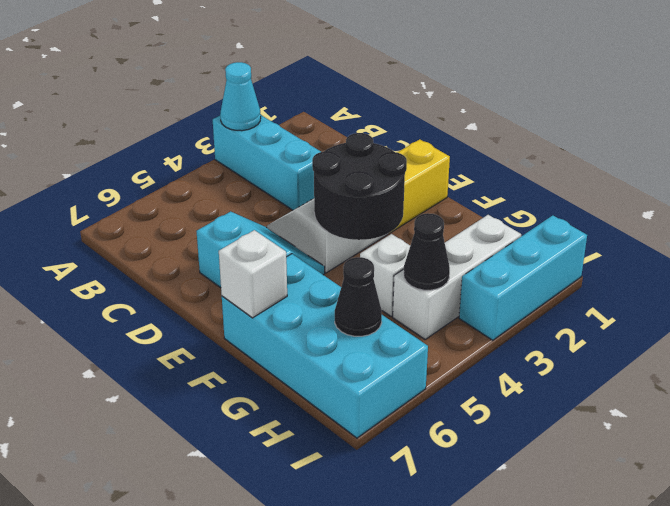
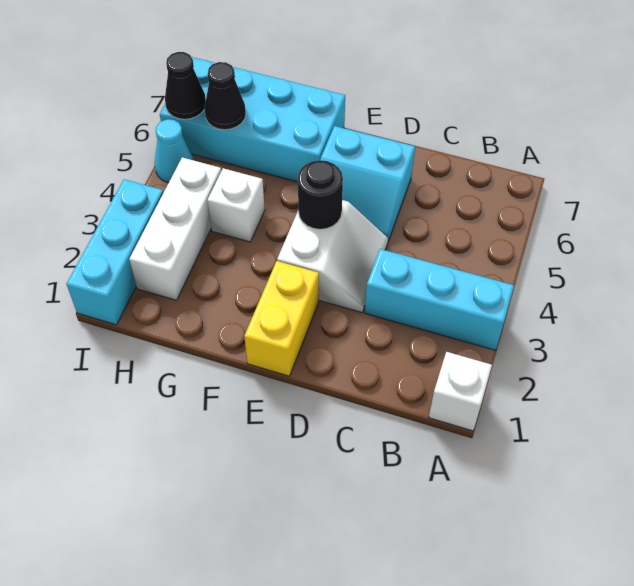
cyan 1x1 cone [220,62,261,131] -> cyan 1x1 cone moved to [155,119,194,183]
black 2x2 round brick [312,133,407,240] -> black 1x1 round brick [298,160,343,229]
white 1x1 brick [219,230,287,318] -> white 1x1 brick moved to [429,352,492,431]
black 1x1 cone [404,213,450,290] -> black 1x1 cone moved to [165,52,206,119]

